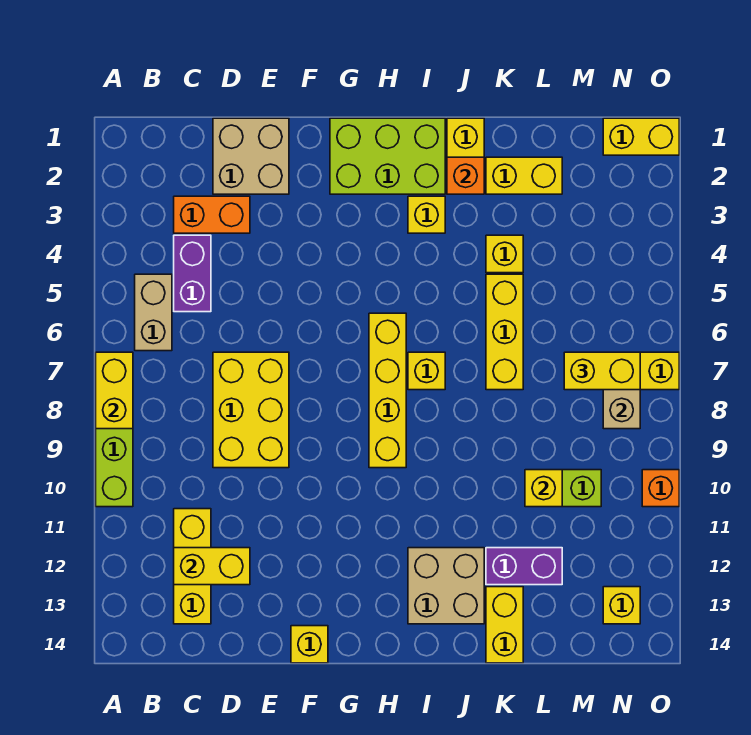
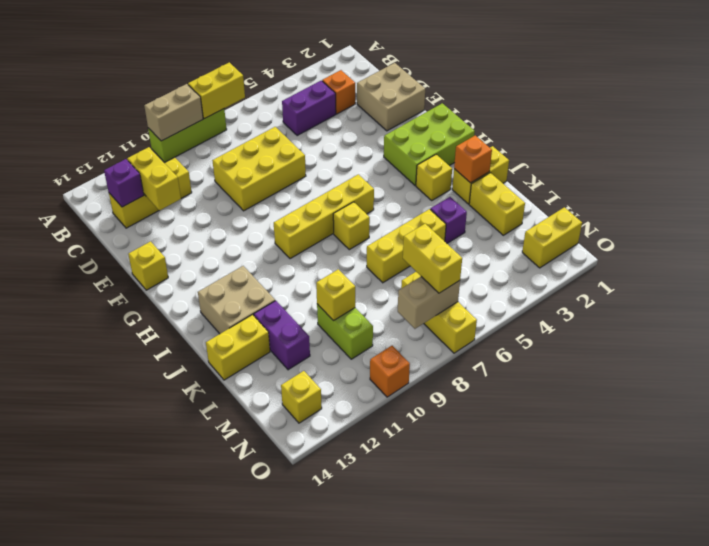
tan 1x2 brick [135,274,172,351] -> tan 1x2 brick moved to [144,84,203,141]
orange 1x2 brick [174,196,250,233] -> orange 1x1 brick [322,70,355,114]
none -> purple 1x1 brick [104,159,144,207]
lime 2x3 brick [330,118,445,194] -> lime 2x3 brick turned to [384,103,475,186]
yellow 1x1 brick [486,235,523,273] -> purple 1x1 brick [430,197,467,243]
yellow 1x2 brick [603,118,679,155] -> yellow 1x2 brick turned to [522,207,582,268]

